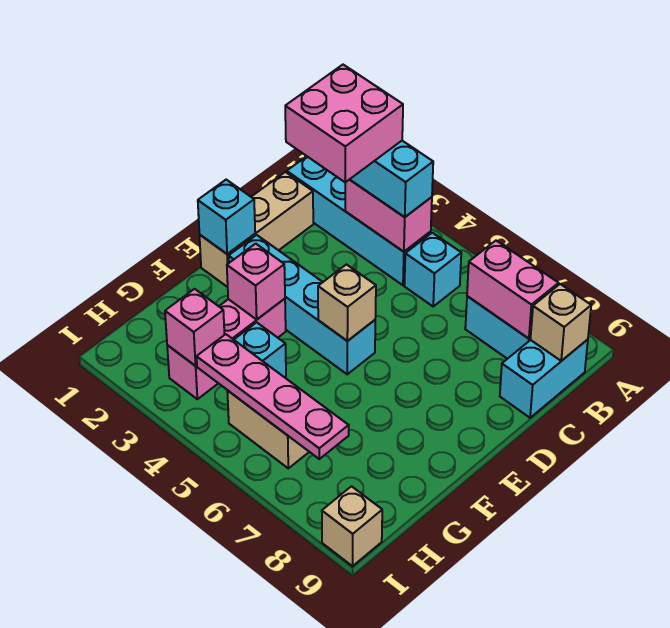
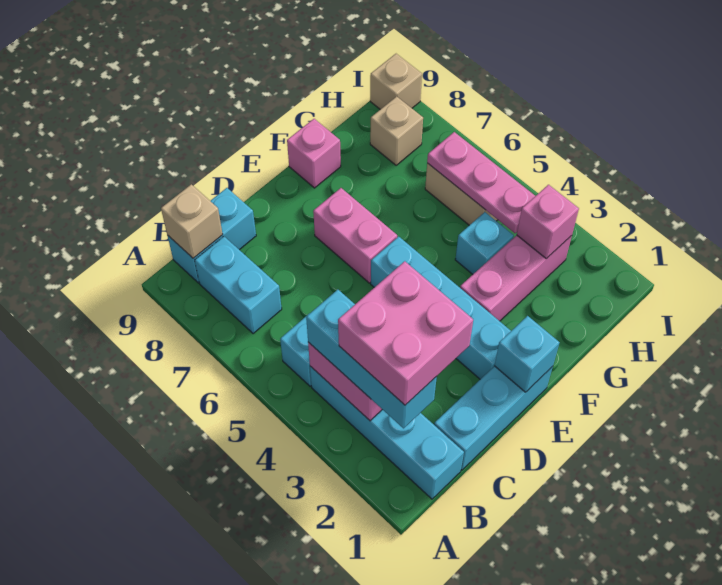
pink 1x2 brick [467,241,559,339] -> pink 1x2 brick moved to [313,188,397,283]
tan 1x3 brick [200,172,313,287] -> cyan 1x3 brick [434,366,553,470]
tan 1x1 brick [318,264,376,341] -> tan 1x1 brick moved to [370,96,423,165]
pink 1x1 brick [227,244,285,319] -> pink 1x1 brick moved to [287,119,341,188]
pink 1x4 plate [197,334,349,459] -> pink 1x3 plate [427,132,535,233]

